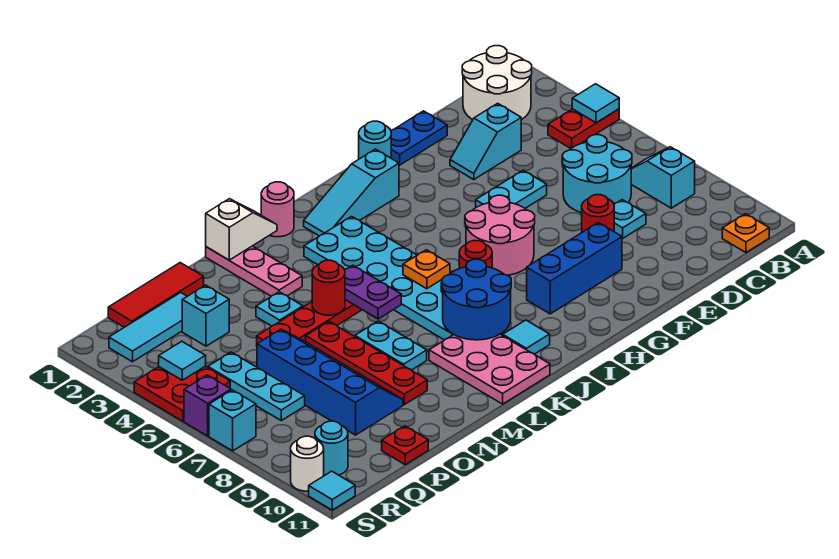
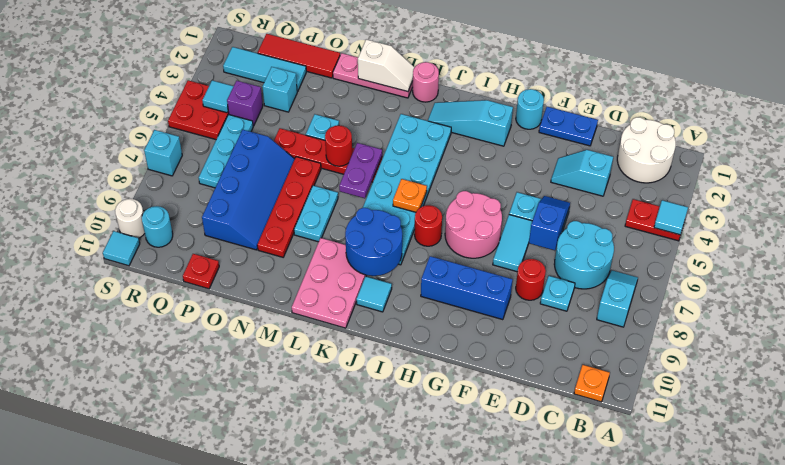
none -> blue 1x2 slope [529,196,570,250]
none -> cyan 1x2 tile [493,215,532,272]
pink 1x3 plate [206,246,302,296] -> pink 1x3 plate turned to [333,53,413,98]
purple 1x1 brick [184,375,231,436] -> purple 1x1 brick moved to [227,81,263,126]

